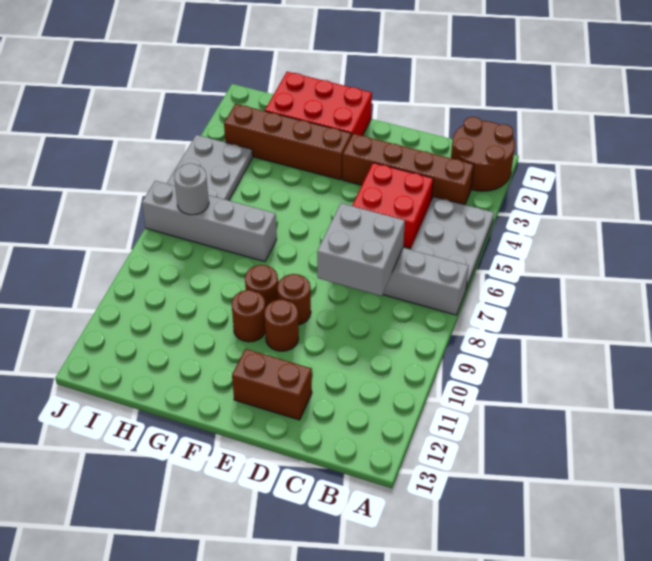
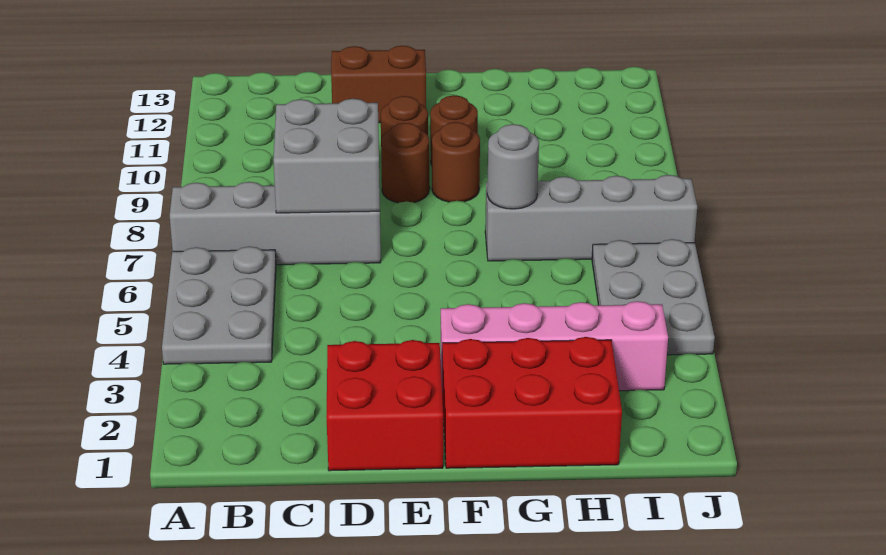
brown 2x2 round brick [451,117,515,191] -> none
brown 1x4 brick [343,134,474,205] -> none
red 2x2 brick [352,163,433,249] -> red 2x2 brick moved to [326,340,443,471]
brown 1x4 brick [224,104,352,180] -> pink 1x4 brick [441,301,668,391]
grey 1x1 round brick [174,163,209,215] -> grey 1x1 round brick moved to [487,124,539,209]

